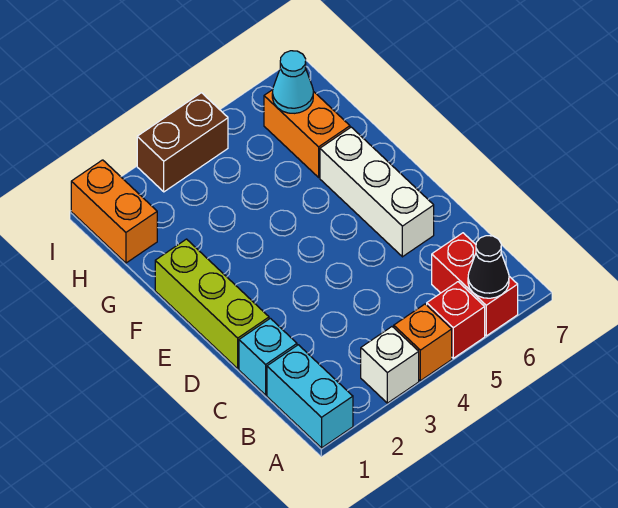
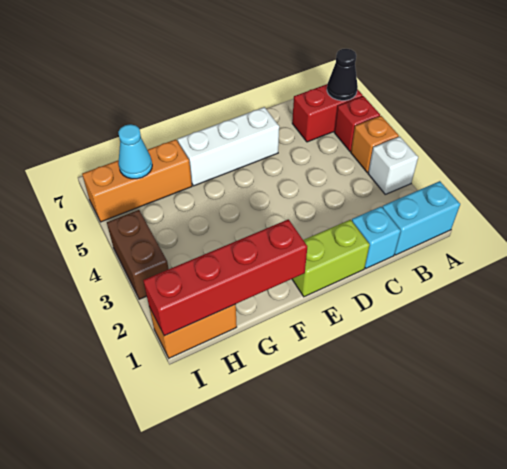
lime 1x3 brick [155,239,269,369] -> lime 1x2 brick [292,220,370,297]
none -> red 1x4 brick [143,219,307,336]
orange 1x2 brick [264,90,350,177] -> orange 1x3 brick [82,139,192,222]

